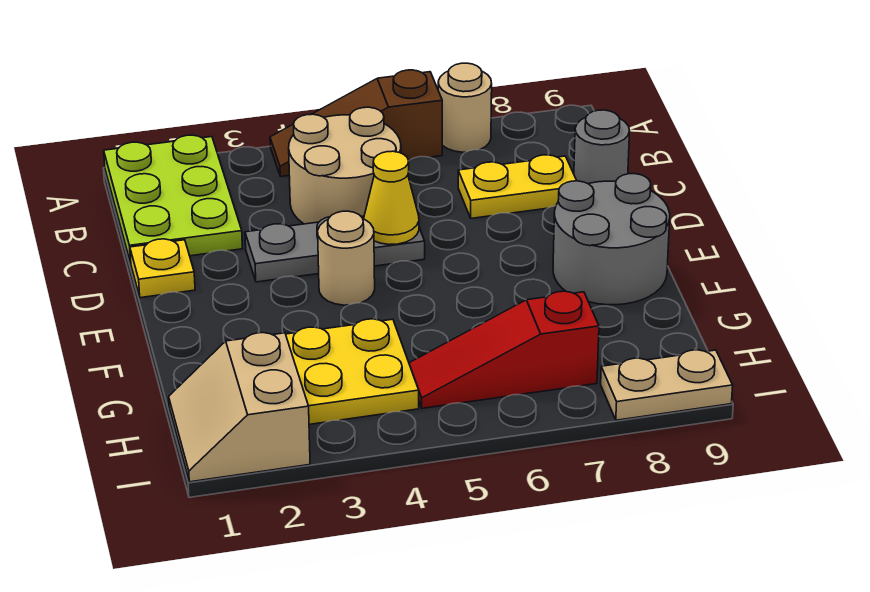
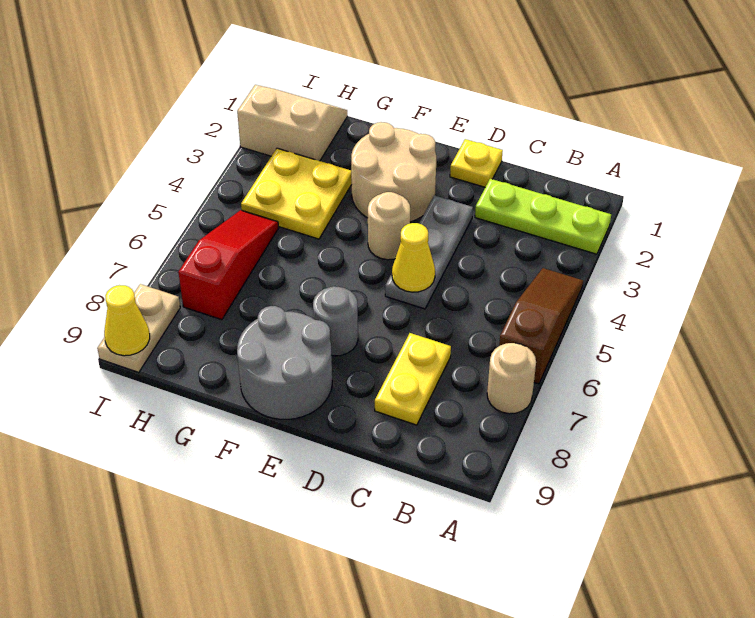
lime 2x3 plate [104,135,242,263] -> lime 1x3 plate [475,179,611,254]
tan 2x2 round brick [289,107,401,224] -> tan 2x2 round brick moved to [351,122,436,222]
grey 1x1 round brick [574,110,630,184] -> grey 1x1 round brick moved to [313,286,358,356]
none -> yellow 1x1 cone [104,285,150,356]

